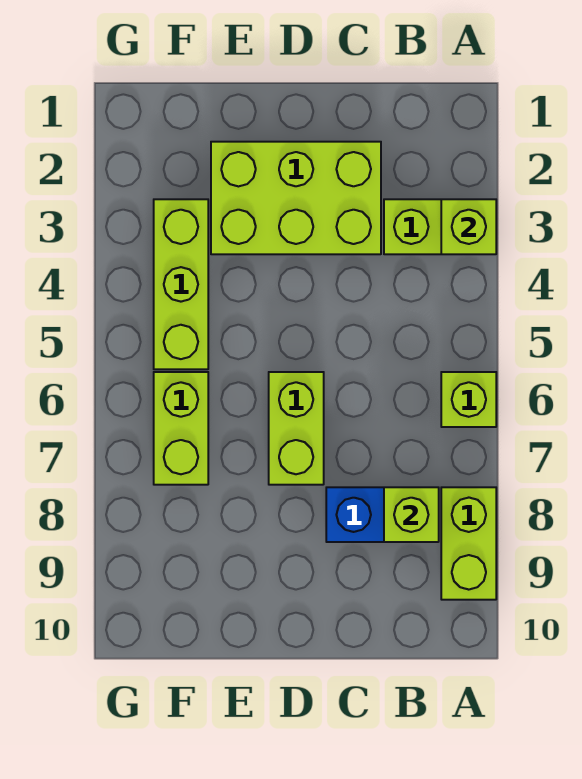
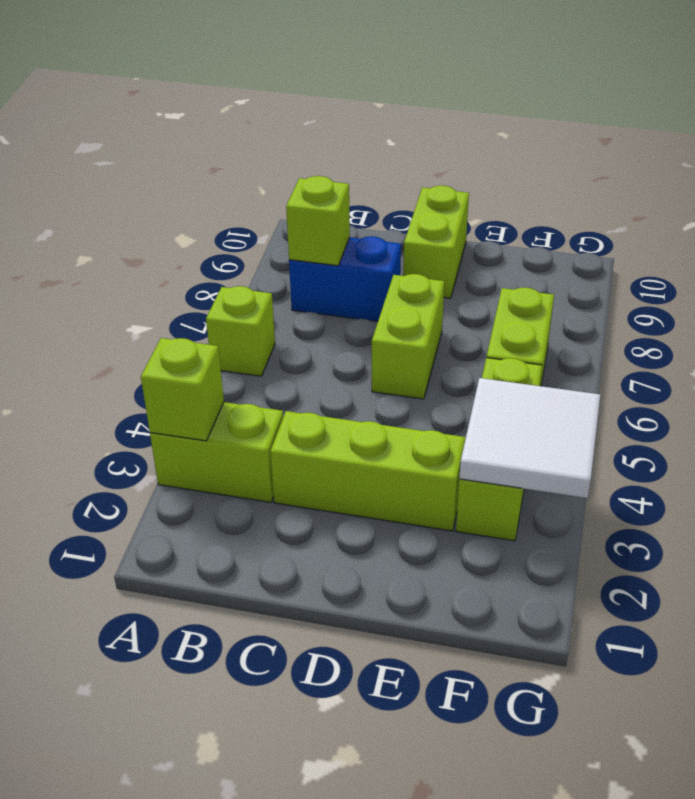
lime 1x2 brick [441,487,496,600] -> lime 1x2 brick moved to [403,186,469,298]
lime 2x3 brick [211,142,381,254] -> lime 1x3 brick [270,411,466,531]
none -> white 2x2 tile [459,378,600,498]

